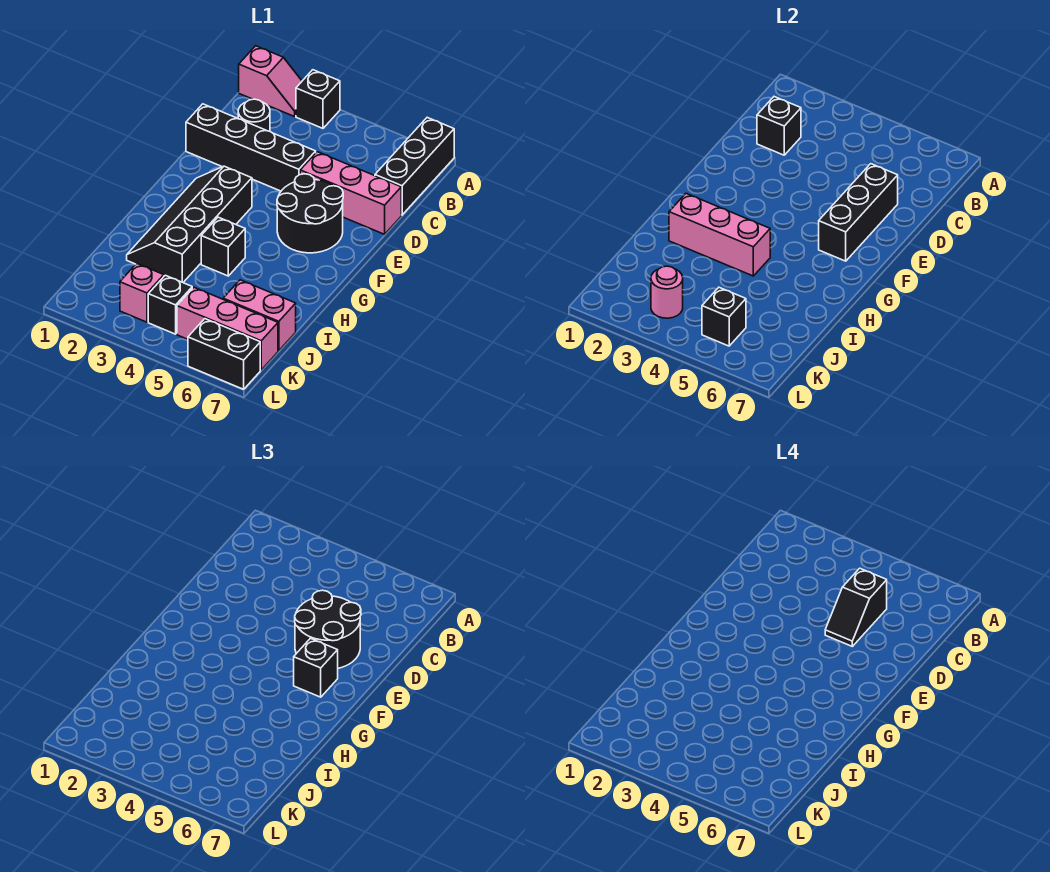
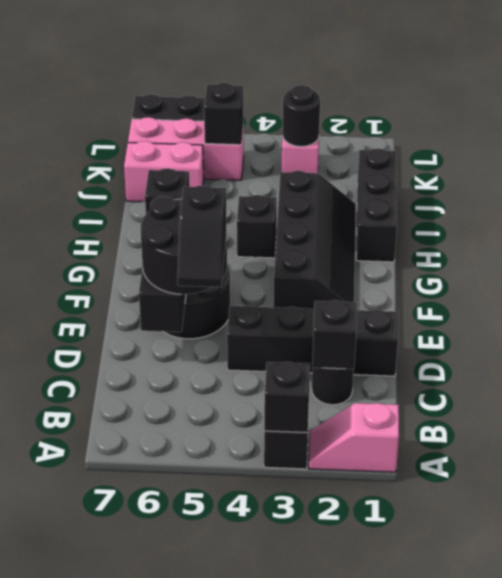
black 1x3 brick [375,118,454,215] -> black 1x3 brick moved to [356,148,397,262]
black 1x2 slope [825,568,887,646] -> black 1x2 slope turned to [177,185,227,287]
pink 1x3 brick [300,152,401,234] -> none
pink 1x3 brick [669,193,770,276] -> none
pink 1x1 round brick [651,266,683,318] -> black 1x1 round brick [283,85,320,147]
black 1x1 brick [148,275,192,334] -> black 1x1 brick moved to [264,362,310,433]

